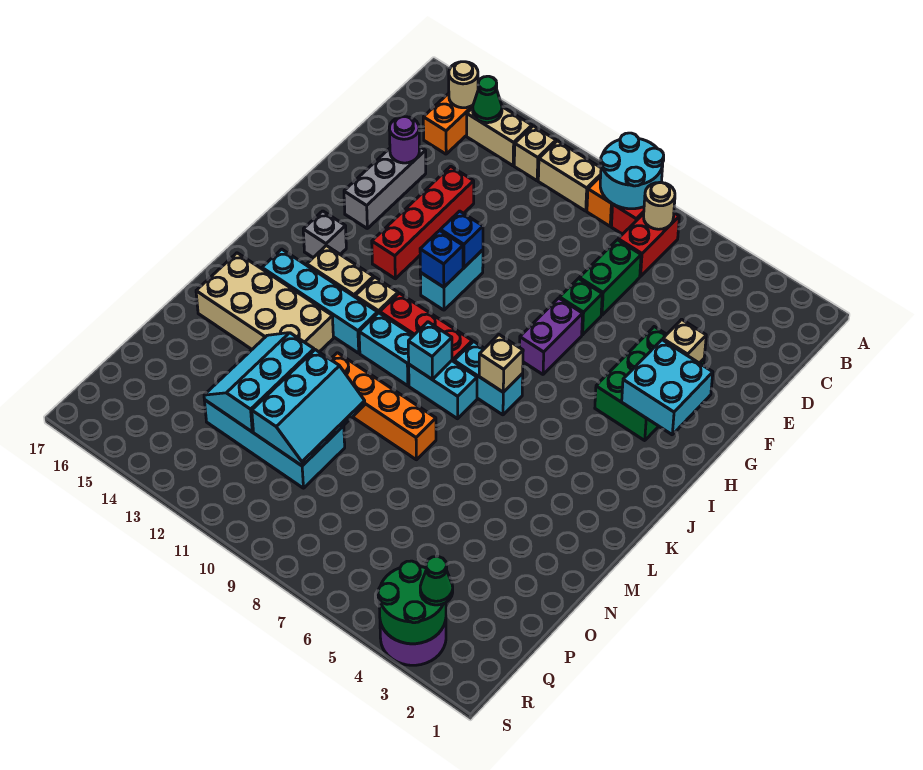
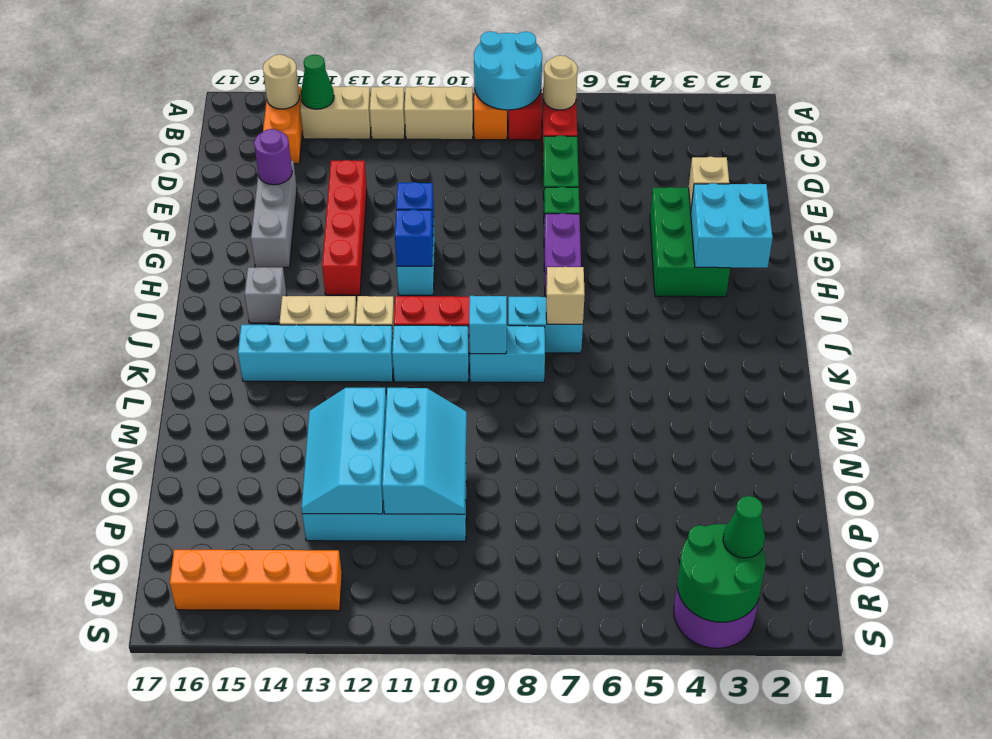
tan 2x4 brick [196,253,333,352] -> none
orange 1x4 brick [330,353,436,460] -> orange 1x4 brick moved to [170,550,342,611]

